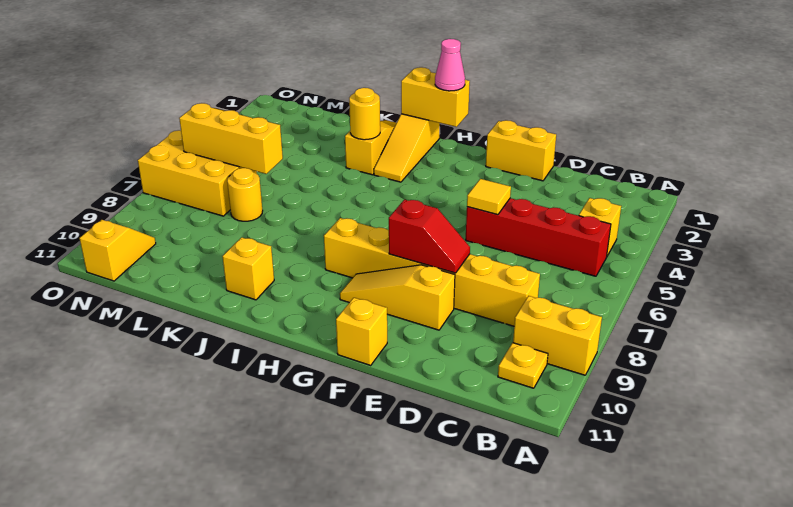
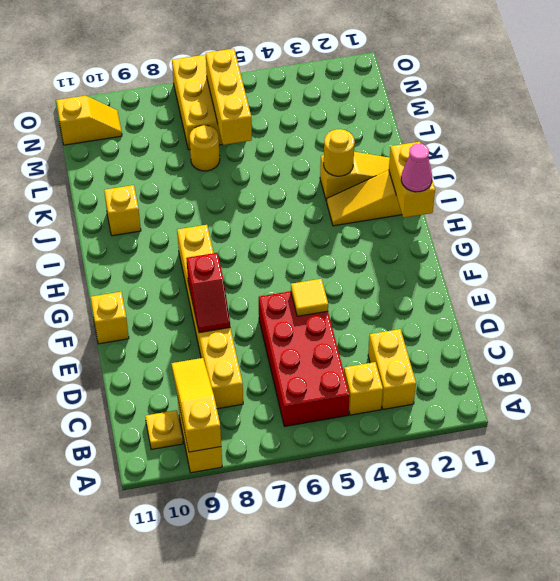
red 1x4 brick [466,198,611,276] -> red 2x4 brick [259,291,350,426]
yellow 1x2 brick [486,120,556,181] -> yellow 1x2 brick moved to [368,329,416,409]
yellow 1x3 slope [340,265,455,330] -> yellow 1x3 slope moved to [171,358,221,452]

